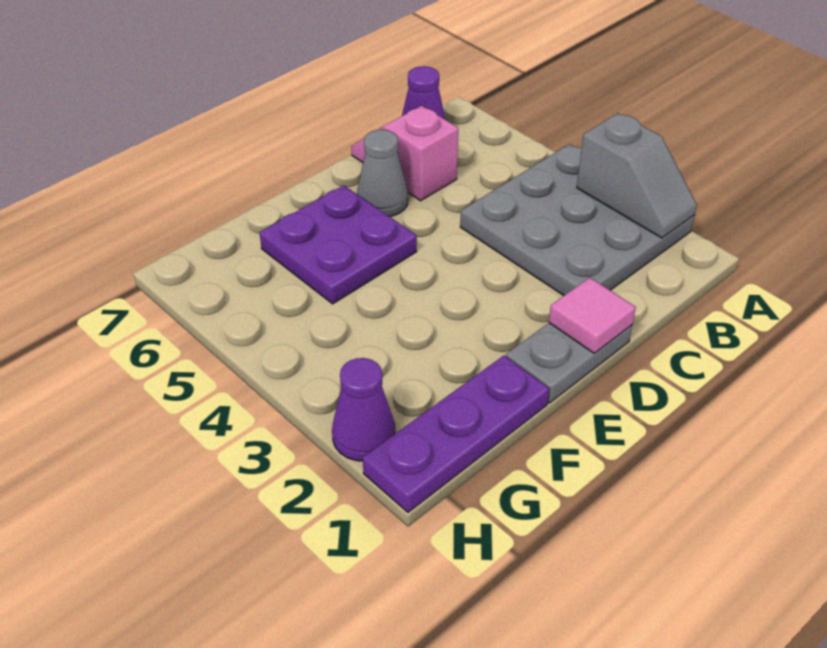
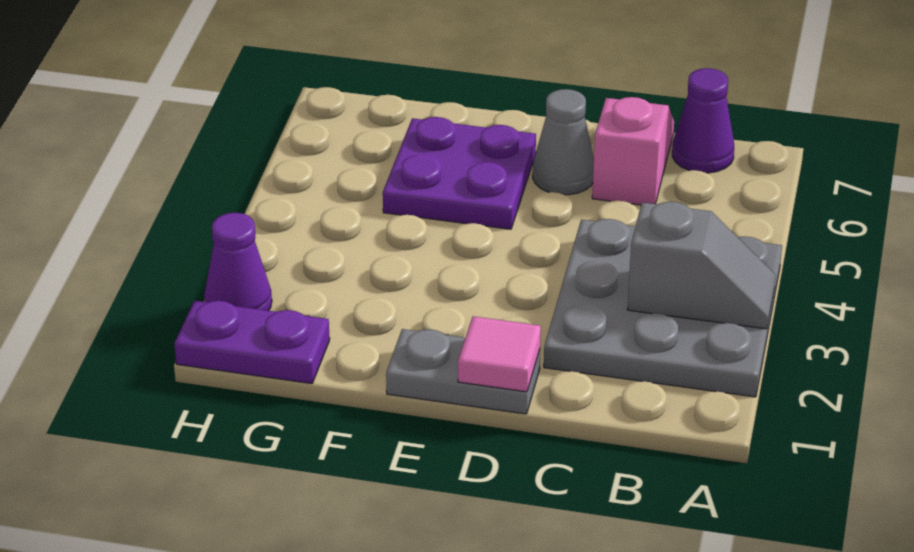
grey 1x2 slope [577,113,697,238] -> grey 1x2 slope turned to [628,202,776,329]
purple 1x3 plate [363,356,549,512] -> purple 1x2 plate [174,301,330,384]

